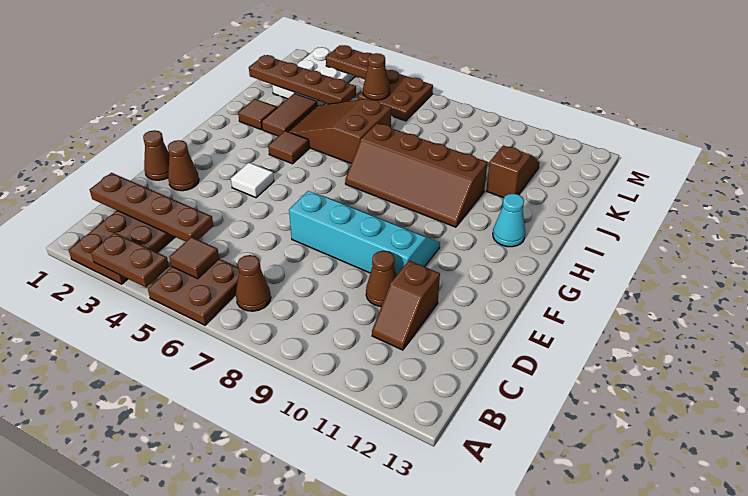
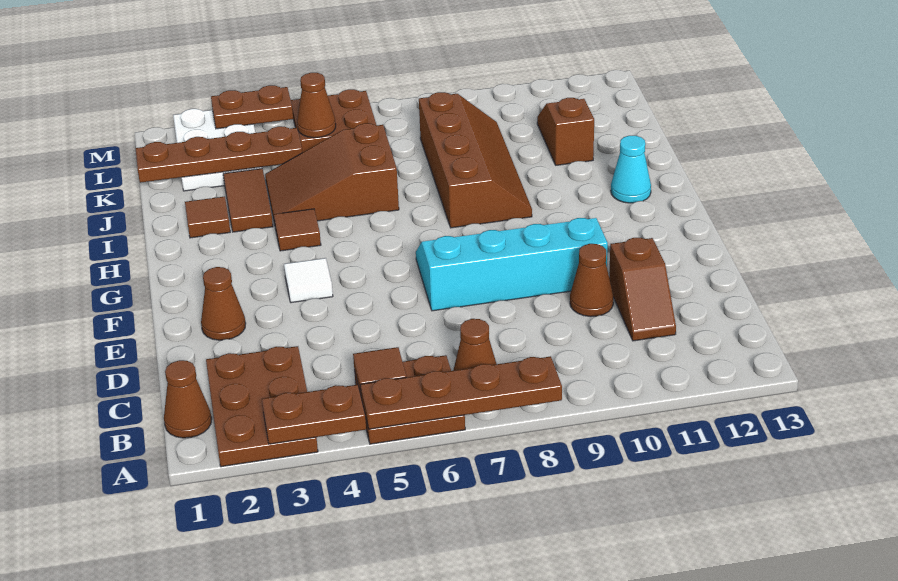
brown 1x4 plate [90,173,214,242] -> brown 1x4 plate moved to [360,356,562,429]
brown 1x1 cone [143,130,169,180] -> brown 1x1 cone moved to [164,360,212,438]
brown 2x4 slope [345,123,487,227] -> brown 2x4 slope turned to [419,92,532,228]

